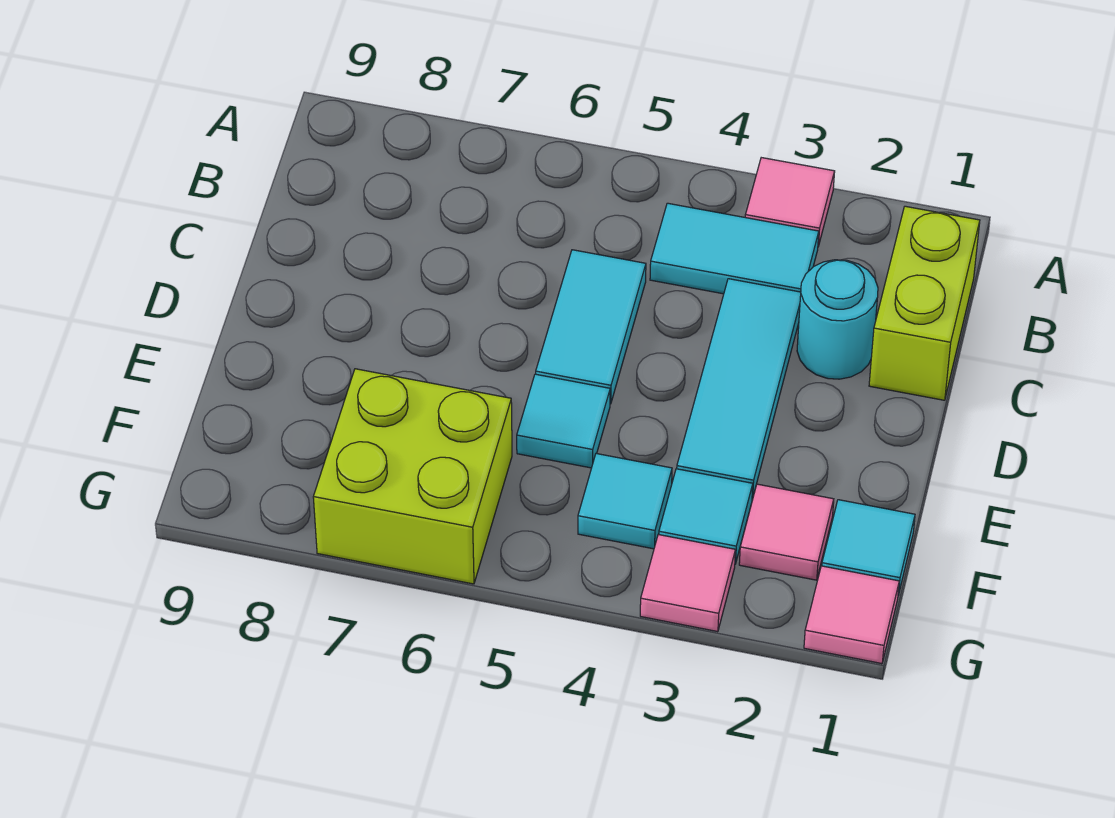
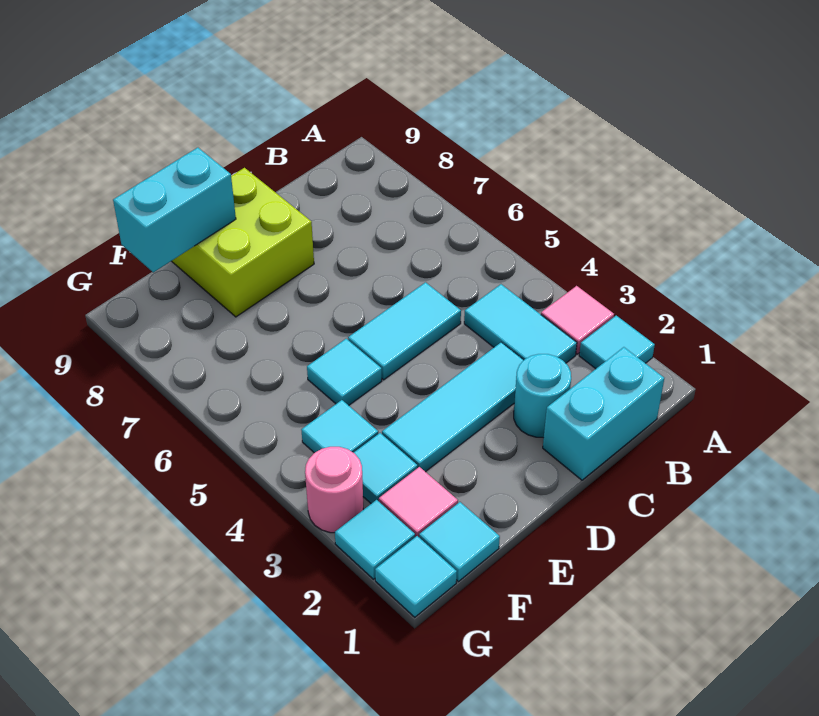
none -> cyan 1x1 tile [579,316,655,369]
lime 1x2 brick [869,206,980,400] -> cyan 1x2 brick [543,347,664,480]
none -> cyan 1x2 brick [113,148,236,272]
lime 2x2 brick [313,369,512,584] -> lime 2x2 brick moved to [172,168,314,317]
pink 1x1 tile [804,566,899,664] -> cyan 1x1 tile [375,536,457,617]
none -> cyan 1x1 tile [335,500,415,579]
pink 1x1 tile [640,534,735,632] -> pink 1x1 round brick [305,447,363,533]

